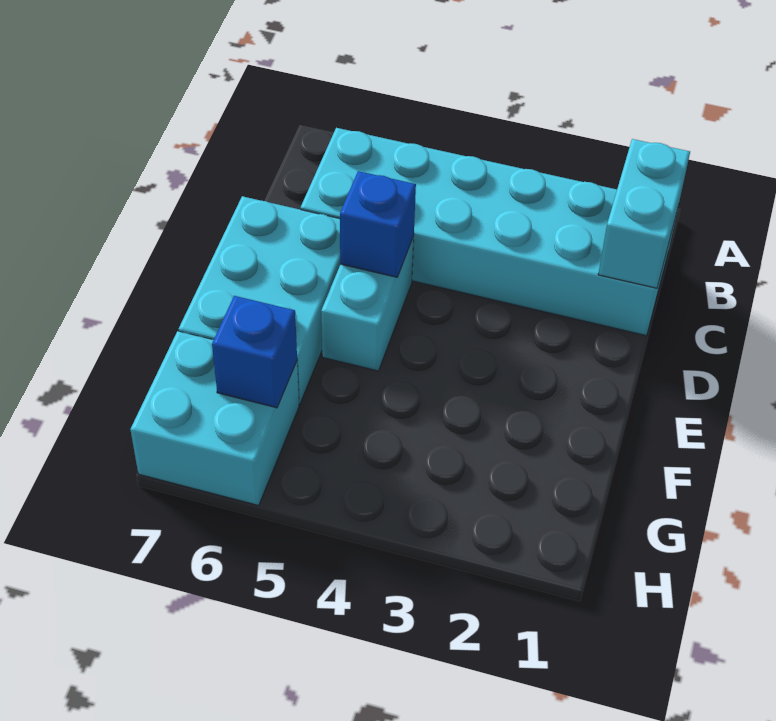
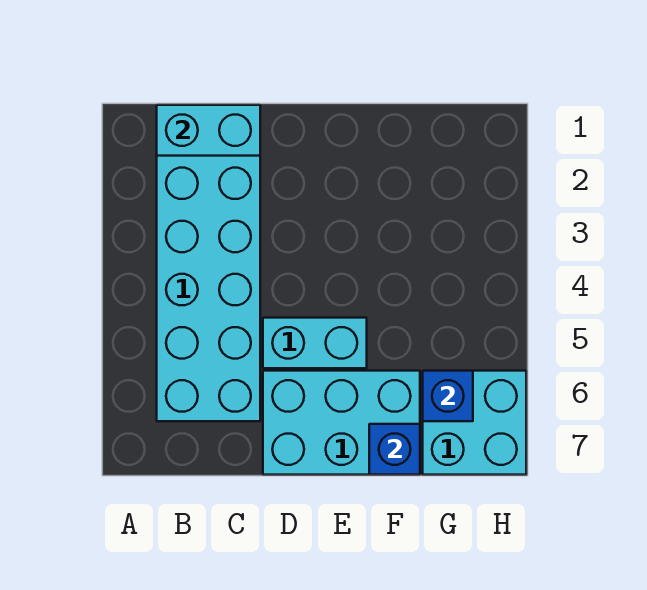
blue 1x1 brick [340,171,416,277] -> blue 1x1 brick moved to [369,424,420,475]

